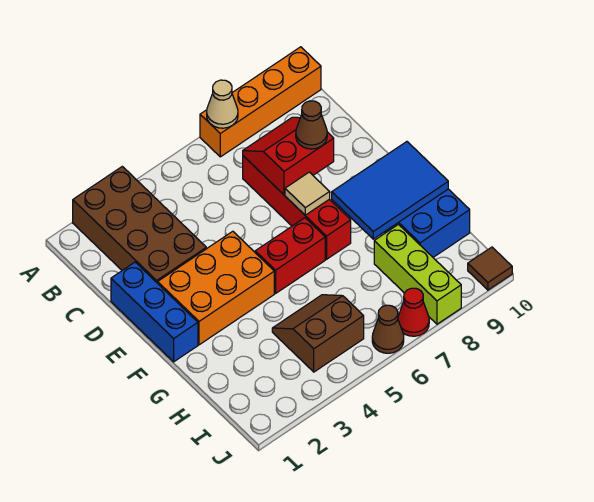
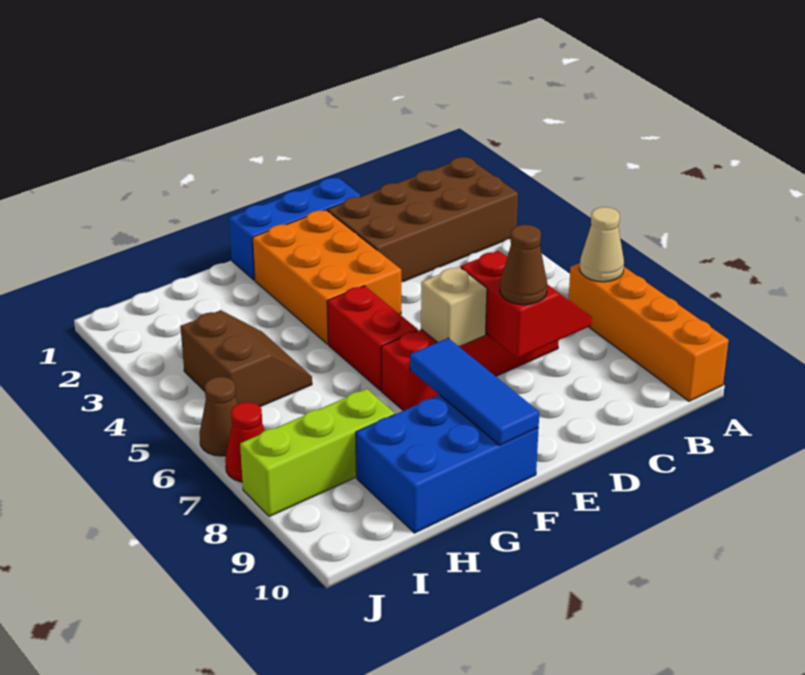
tan 1x1 tile [285,172,330,215] -> tan 1x1 brick [421,267,487,347]
blue 2x3 tile [332,142,448,239] -> blue 1x3 tile [410,338,539,445]
brown 1x1 tile [468,247,512,290] -> none

